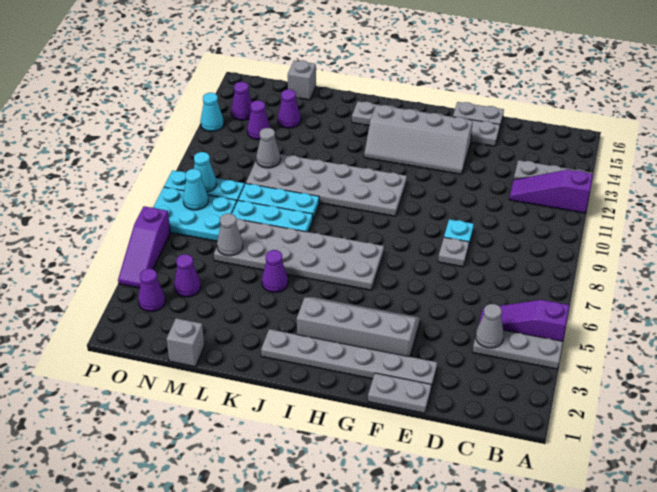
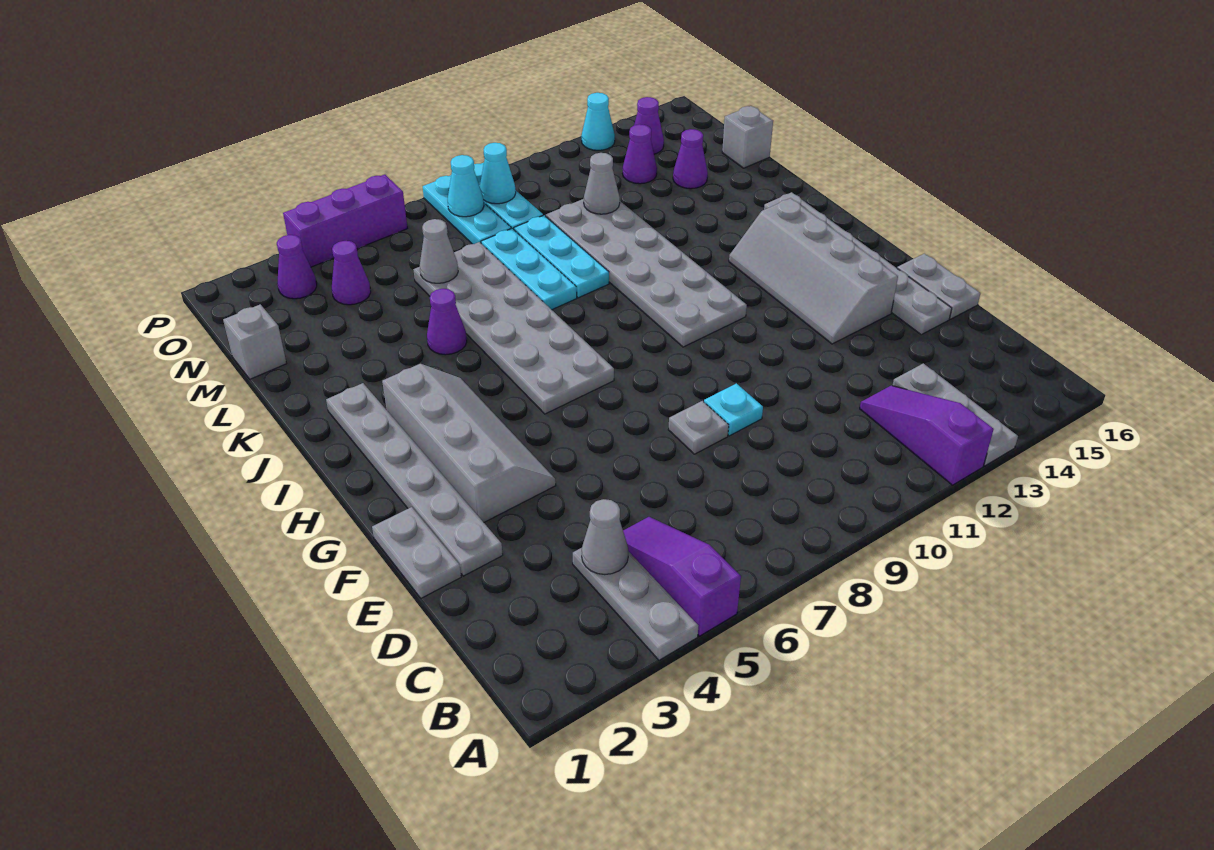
cyan 2x3 plate [154,187,237,241] -> cyan 1x3 plate [423,175,511,244]
purple 1x3 slope [118,206,170,288] -> purple 1x3 brick [283,175,407,267]

